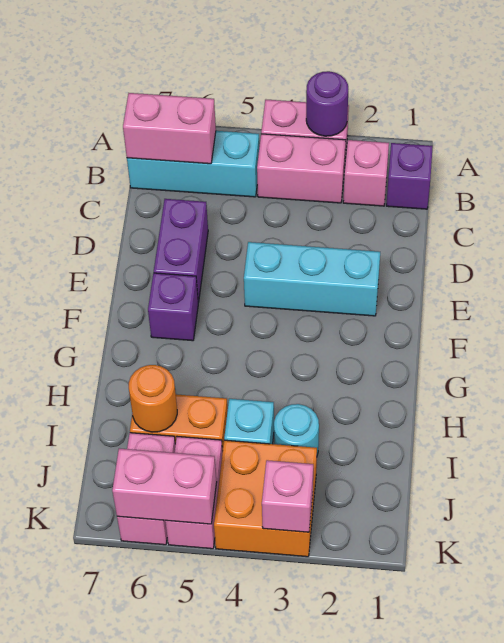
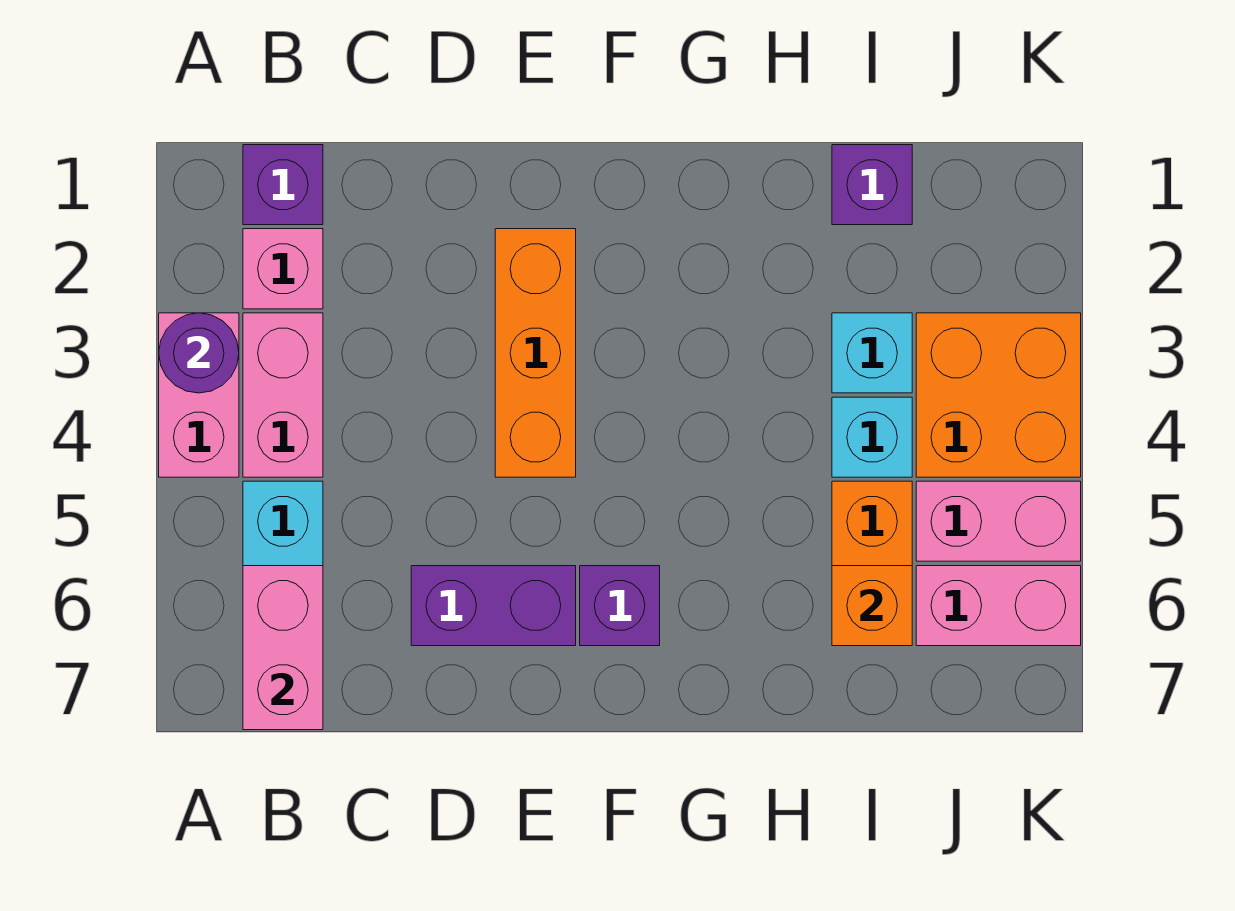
cyan 1x3 brick [244,242,380,316] -> orange 1x3 brick [495,229,576,477]
none -> purple 1x1 brick [832,145,912,225]
cyan 1x1 round brick [274,404,319,455] -> cyan 1x1 brick [832,313,912,393]
orange 1x1 round brick [129,365,177,432] -> orange 1x1 brick [832,566,912,646]
pink 1x1 brick [262,460,313,532] -> none
pink 1x2 brick [112,448,217,524] -> none

